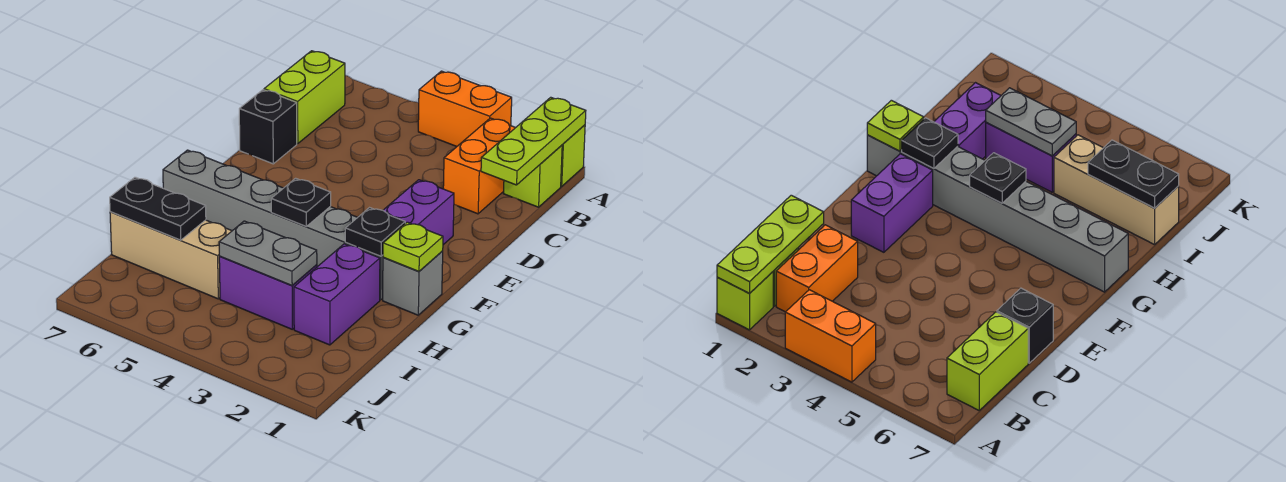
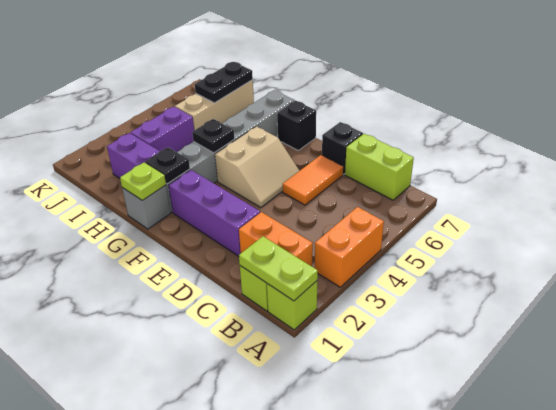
lime 1x3 plate [481,97,586,185] -> lime 1x2 plate [239,236,318,301]
none -> orange 1x2 tile [283,155,343,205]
purple 1x2 brick [383,180,454,245] -> purple 1x3 brick [168,170,260,256]
none -> tan 2x2 slope [215,126,299,208]
none -> black 1x1 brick [277,100,316,150]
grey 1x2 plate [219,221,317,285] -> none

